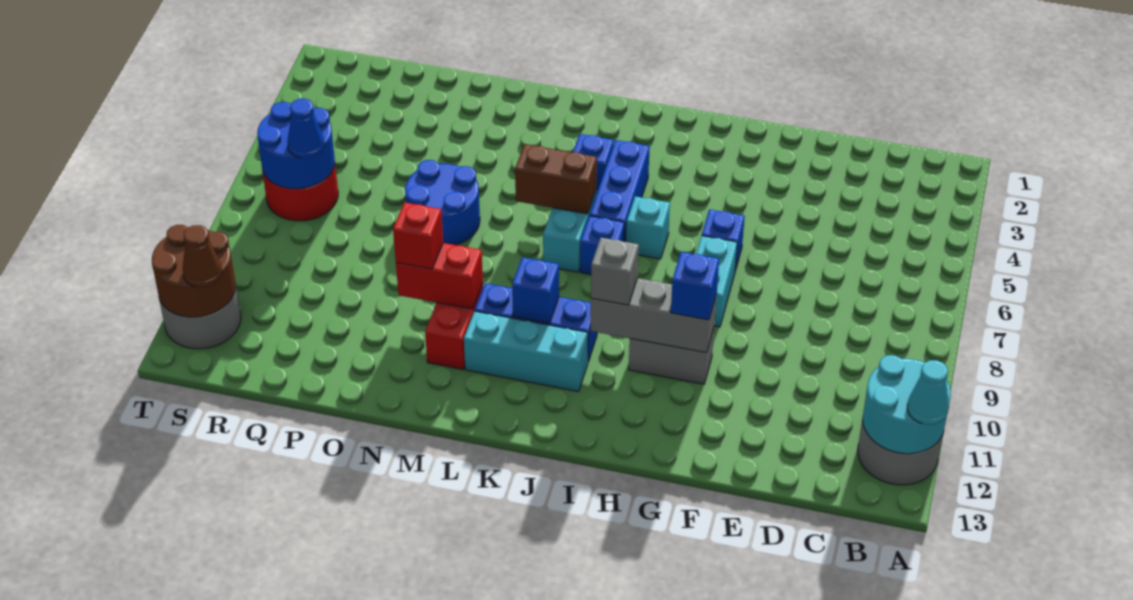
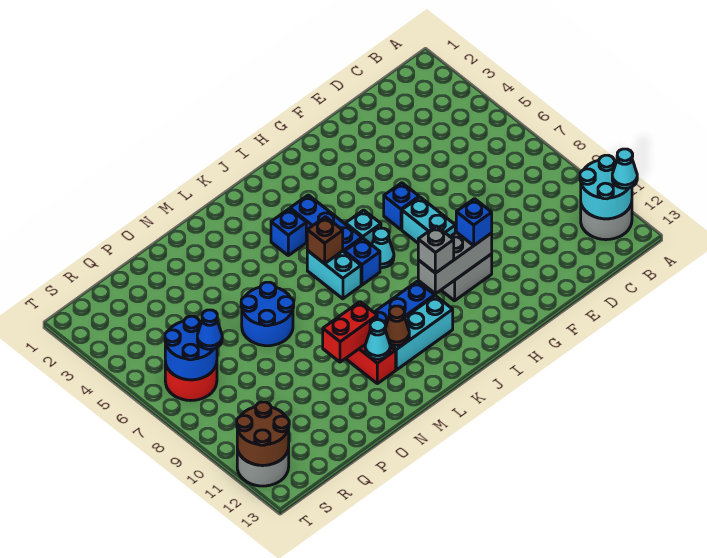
none -> cyan 1x1 cone [372,228,394,268]
brown 1x2 brick [515,144,597,214] -> brown 1x1 brick [307,217,343,264]
blue 1x1 brick [512,257,559,323] -> none
none -> cyan 1x1 cone [365,320,390,359]
red 1x1 brick [393,202,443,269] -> none
brown 1x1 cone [183,225,222,287] -> brown 1x1 cone moved to [385,306,409,345]

